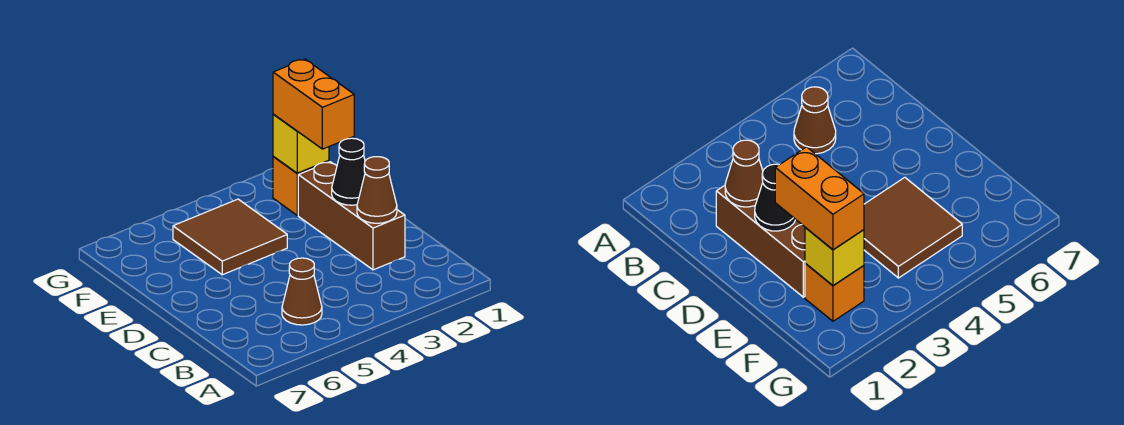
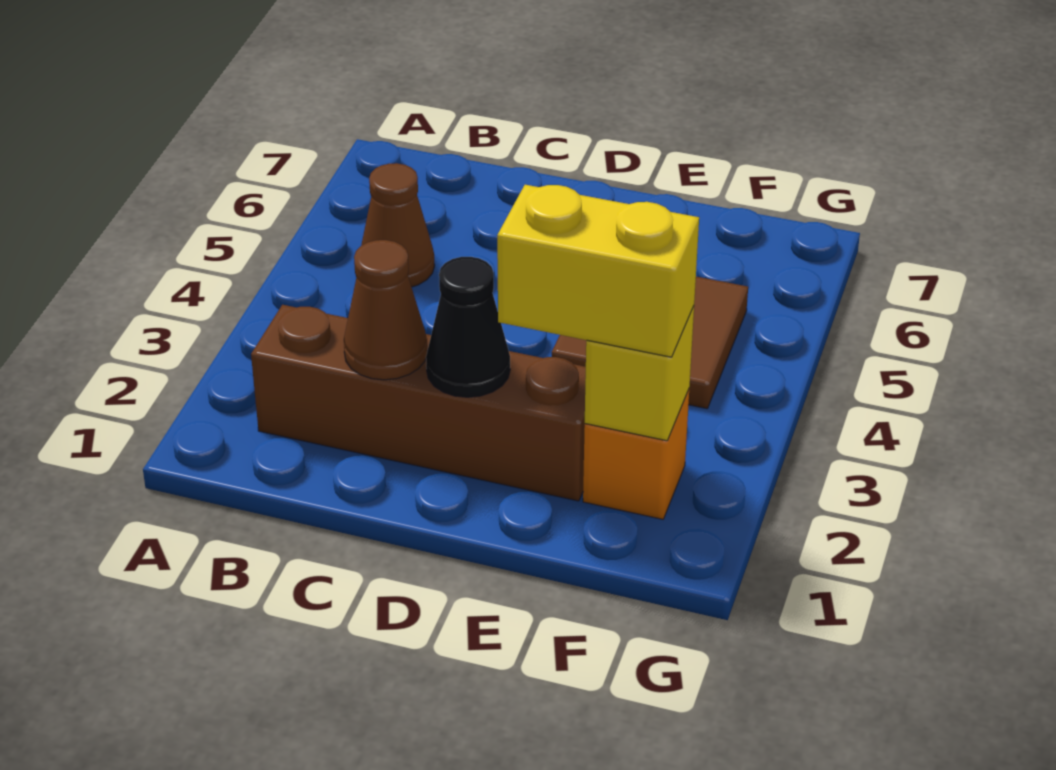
brown 1x3 brick [298,162,405,270] -> brown 1x4 brick [251,305,586,501]
orange 1x2 brick [273,59,354,149] -> yellow 1x2 brick [497,185,699,357]

